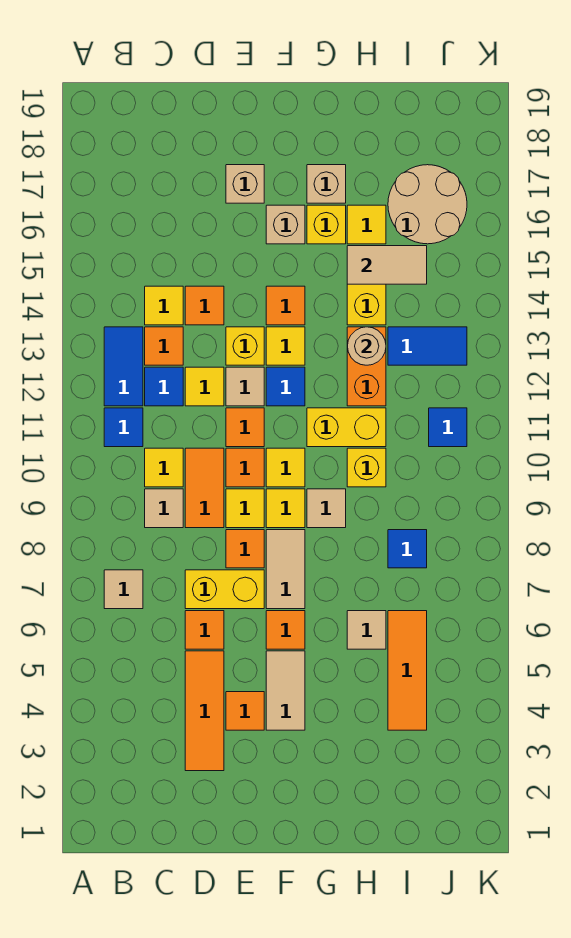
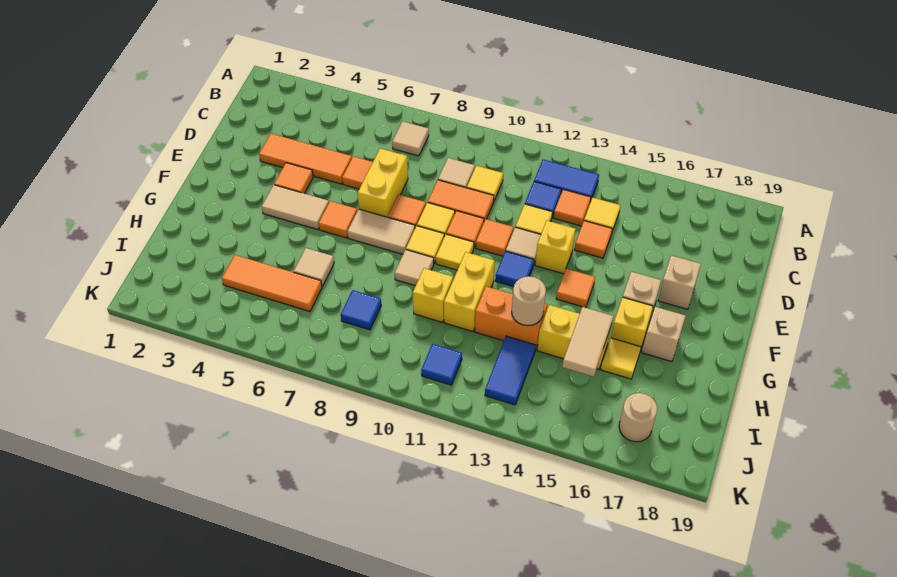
blue 1x1 tile [104,408,143,447] -> none
yellow 1x1 tile [266,327,305,365] -> none
tan 2x2 round brick [388,165,467,244] -> tan 1x1 round brick [619,393,657,442]

